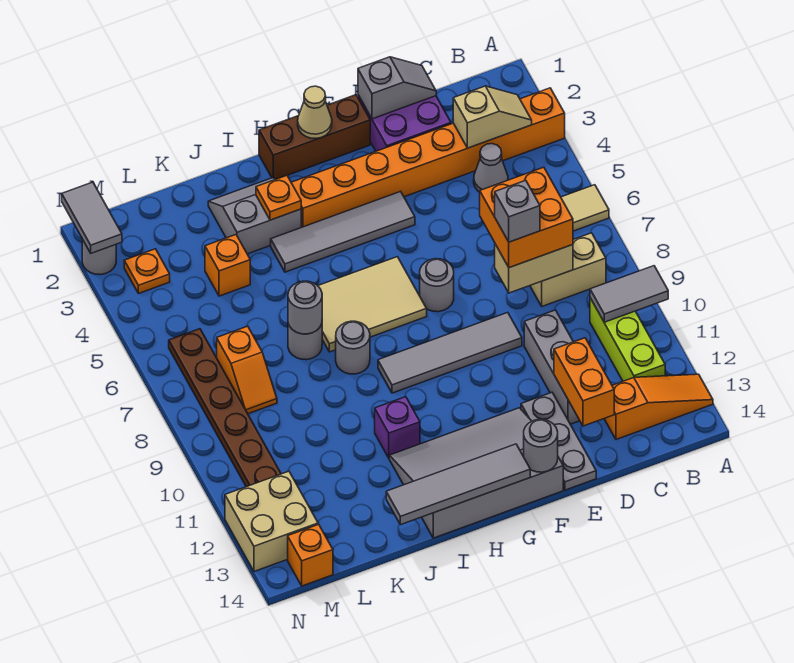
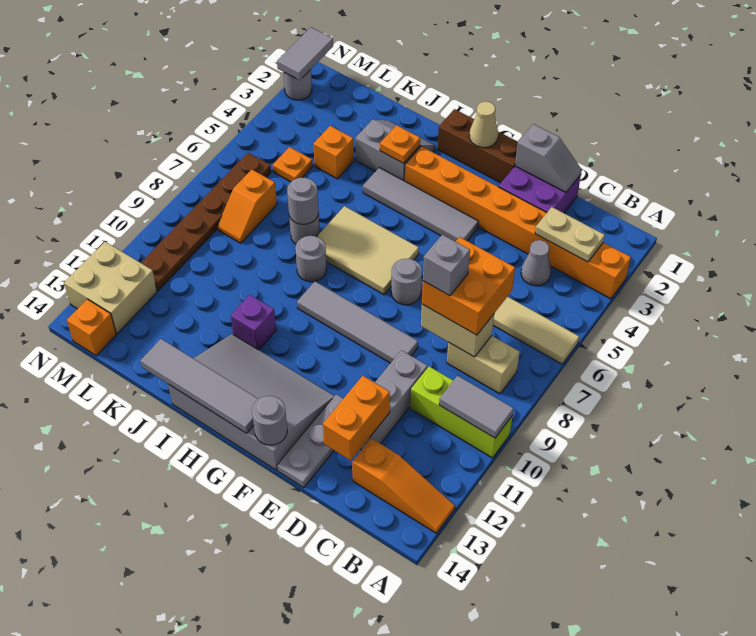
tan 1x2 slope [453,86,532,148] -> tan 1x2 plate [535,207,605,262]
lime 1x3 brick [590,298,665,381] -> lime 1x3 brick turned to [410,367,512,458]
orange 1x1 plate [124,249,170,294] -> orange 1x1 plate moved to [273,147,313,182]

